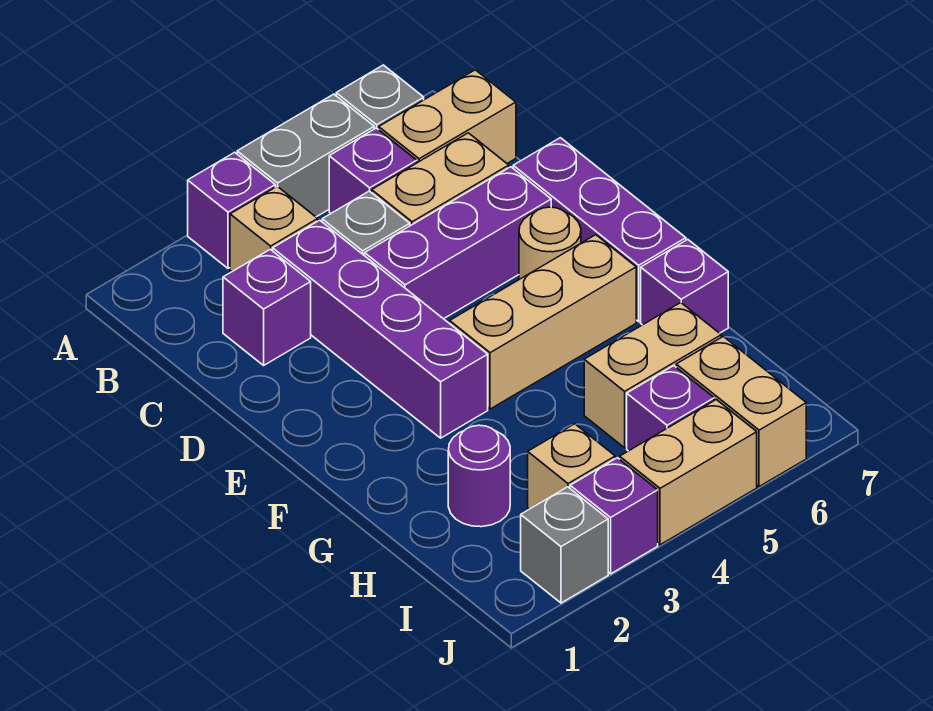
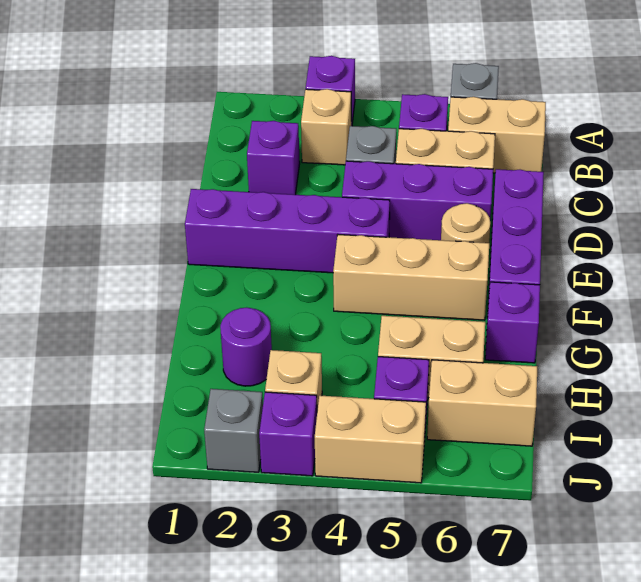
grey 1x2 brick [237,94,374,217] -> none
purple 1x4 brick [273,220,488,438] -> purple 1x4 brick turned to [185,189,390,273]
tan 1x2 brick [676,336,806,487] -> tan 1x2 brick turned to [427,360,537,446]

